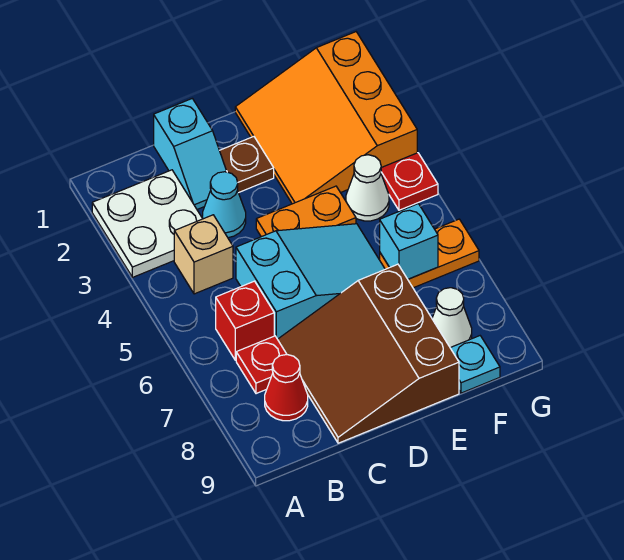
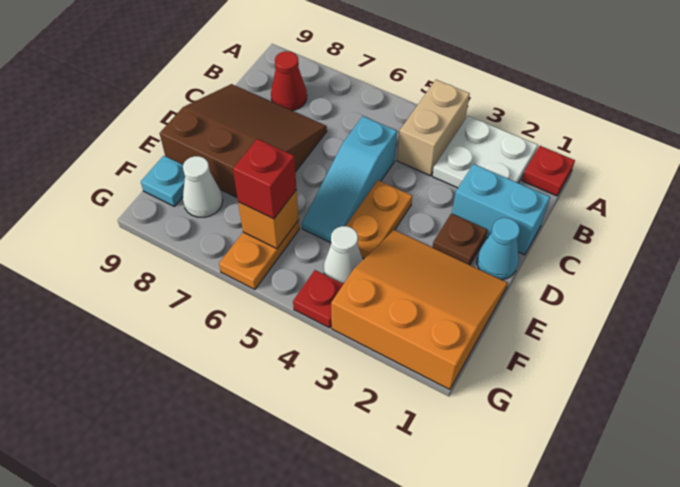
tan 1x1 brick [174,215,233,294] -> tan 1x2 brick [397,80,470,176]
red 1x1 brick [216,281,274,360] -> red 1x1 brick moved to [233,139,297,219]
red 1x1 plate [236,336,287,394] -> red 1x1 plate moved to [522,146,575,196]
cyan 1x2 slope [154,99,227,209] -> cyan 1x2 brick [452,164,550,255]
cyan 1x1 cone [202,172,246,238] -> cyan 1x1 cone moved to [477,218,520,280]
cyan 2x3 slope [236,224,385,339] -> cyan 1x3 slope [302,116,397,243]
cyan 1x1 brick [380,204,438,279] -> orange 1x1 brick [238,190,299,249]

